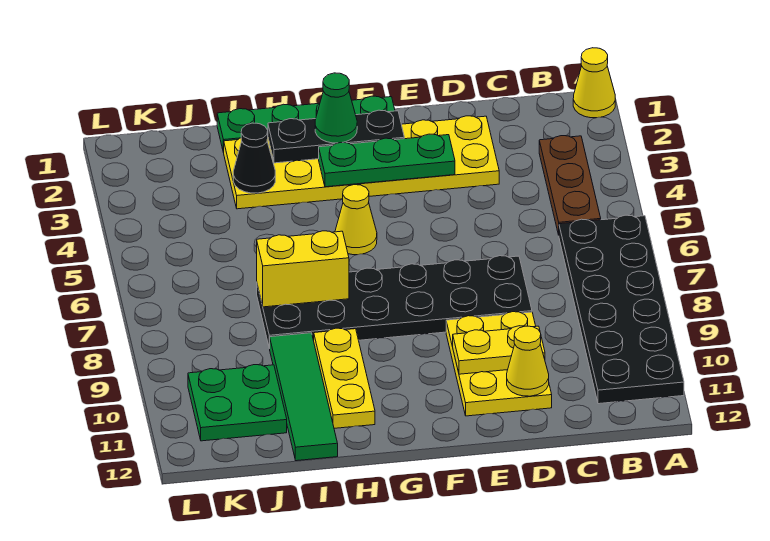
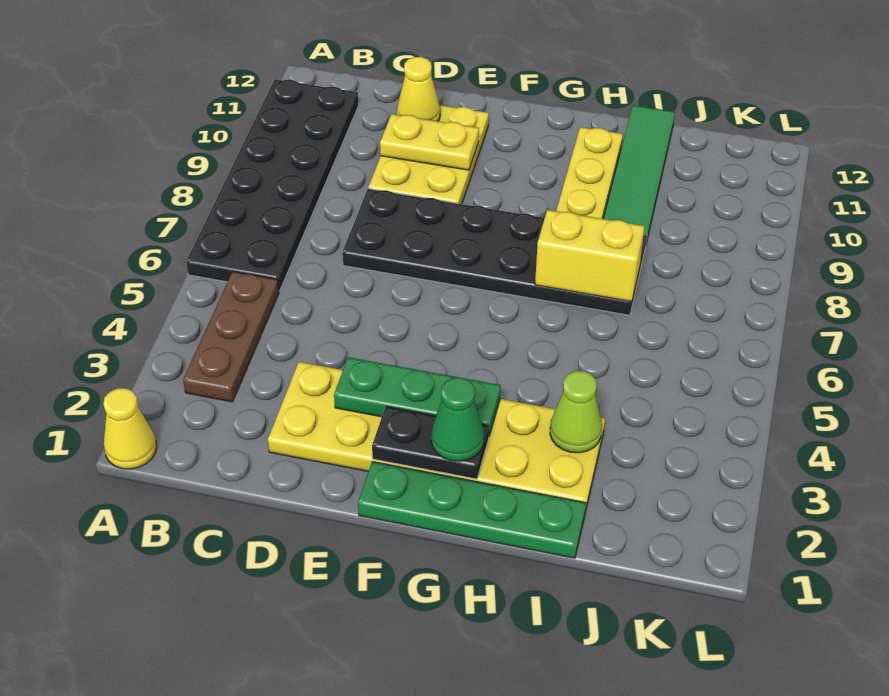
black 1x3 plate [268,110,404,163] -> black 1x2 plate [372,406,489,479]
yellow 1x1 cone [335,185,377,255] -> none
black 1x1 cone [233,123,275,193] -> lime 1x1 cone [550,371,602,453]
green 2x2 plate [188,365,287,441] -> none

